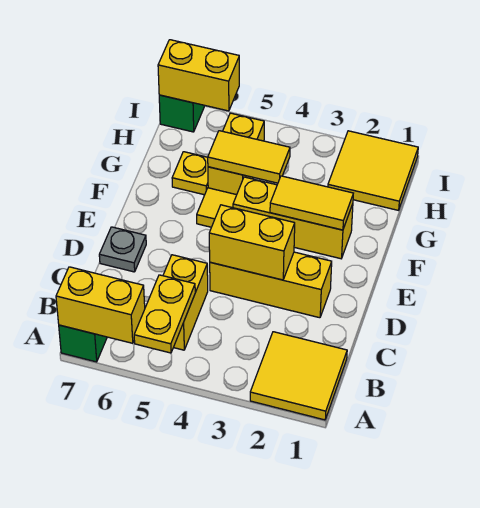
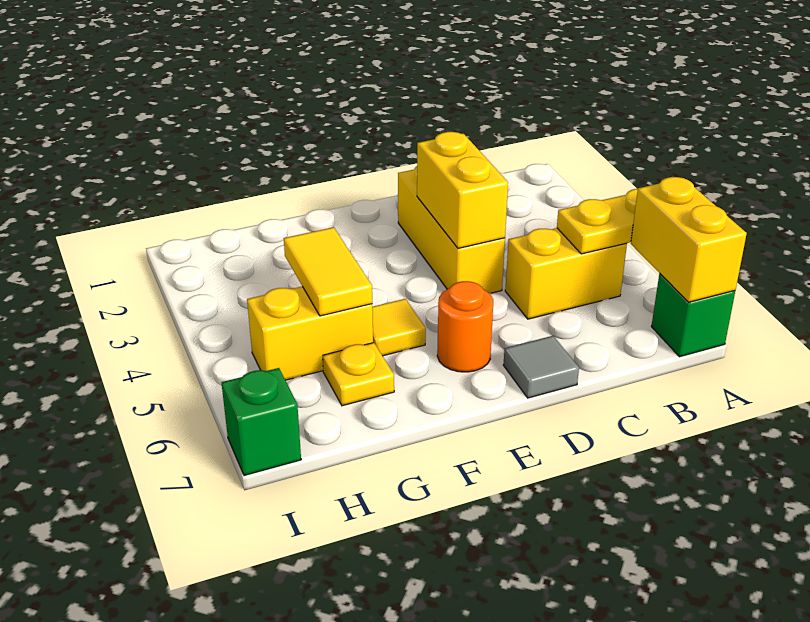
yellow 2x2 tile [250,332,347,420] -> none
grey 1x1 plate [99,227,146,272] -> grey 1x1 tile [503,336,579,398]
none -> orange 1x1 round brick [437,281,493,372]
yellow 1x3 brick [233,177,353,259] -> none
yellow 1x2 tile [270,176,353,230] -> none
yellow 2x2 tile [328,131,418,210] -> none
yellow 1x2 brick [158,40,239,111] -> none

